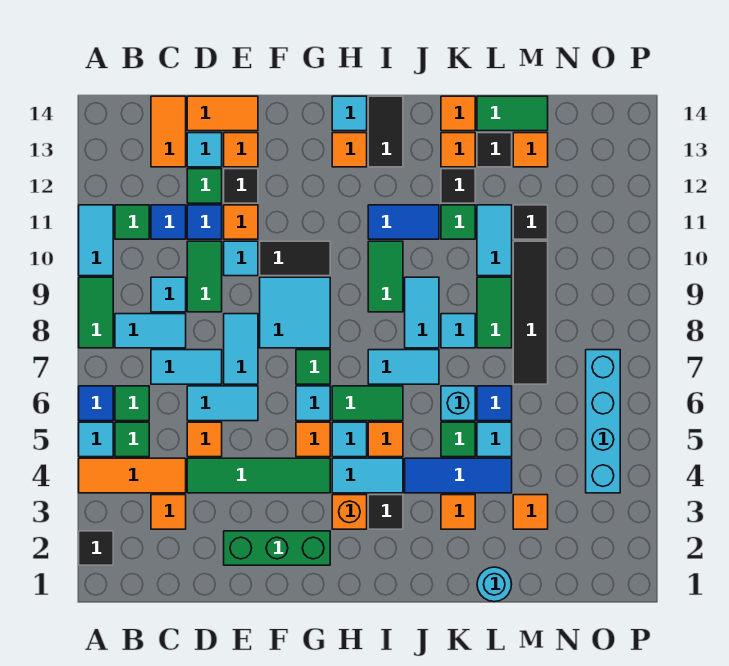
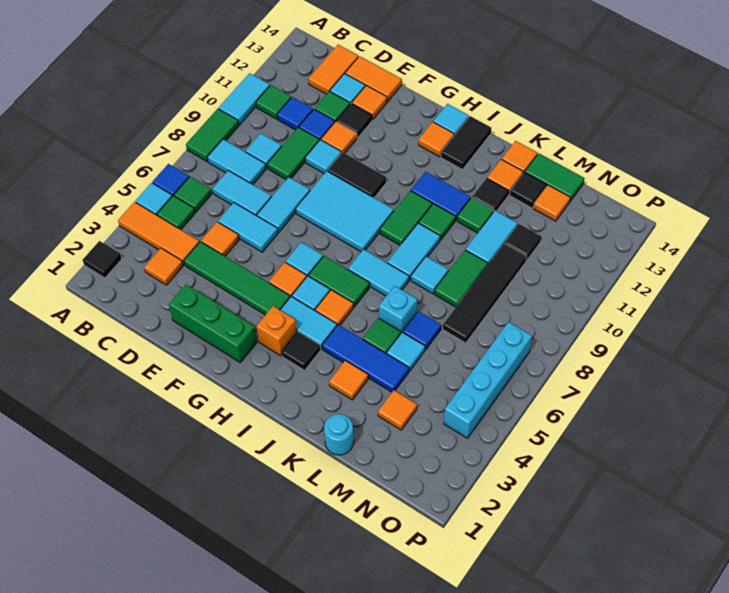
cyan 2x2 tile [260,277,330,348] -> cyan 2x3 tile [296,171,394,252]
green 1x1 tile [296,350,330,384] -> green 1x1 tile moved to [419,204,455,240]

